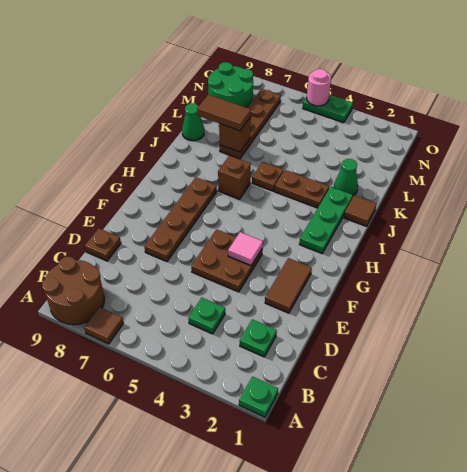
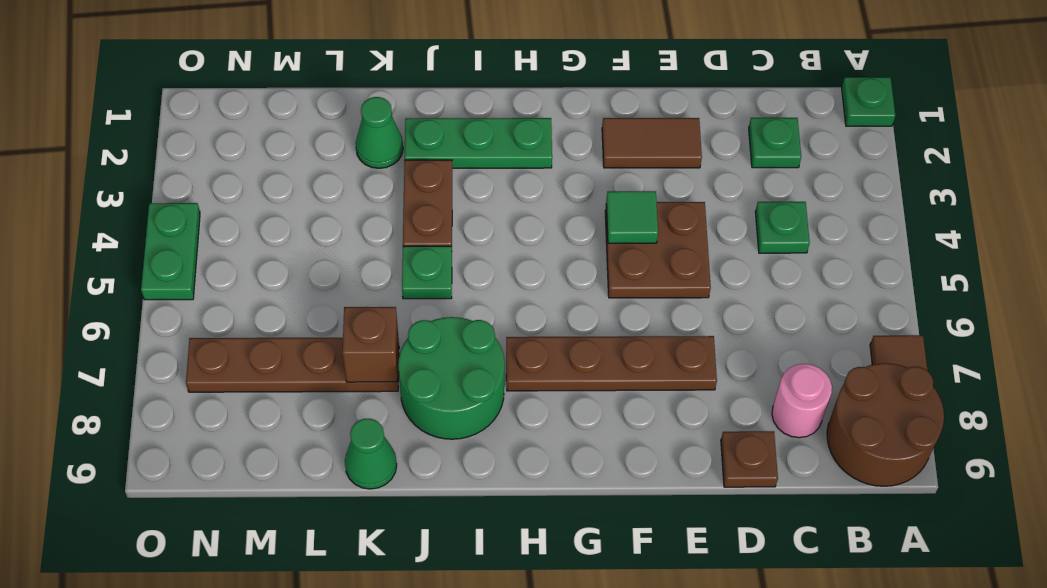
pink 1x1 tile [228,232,263,266] -> green 1x1 tile [606,191,658,243]
brown 1x1 brick [218,155,251,199] -> none
brown 1x1 tile [344,195,377,226] -> none
brown 1x1 plate [252,162,284,191] -> green 1x1 plate [402,246,452,299]
brown 1x2 tile [197,94,251,131] -> none
green 2x2 round brick [208,62,253,108] -> green 2x2 round brick moved to [398,317,505,439]
pink 1x1 round brick [307,69,331,106] -> pink 1x1 round brick moved to [772,364,832,438]

